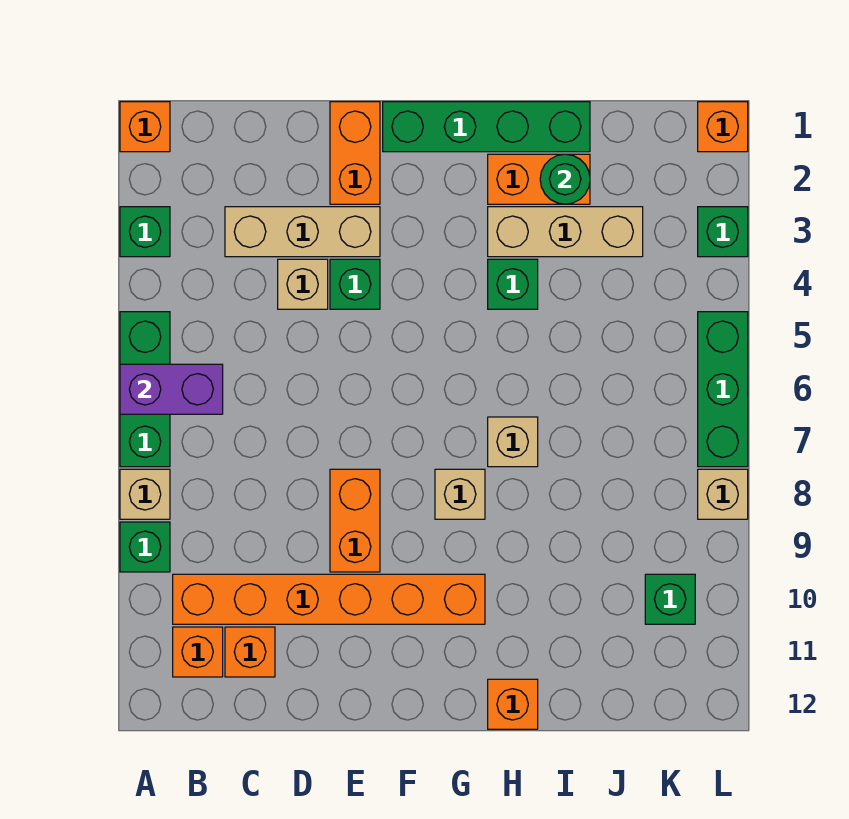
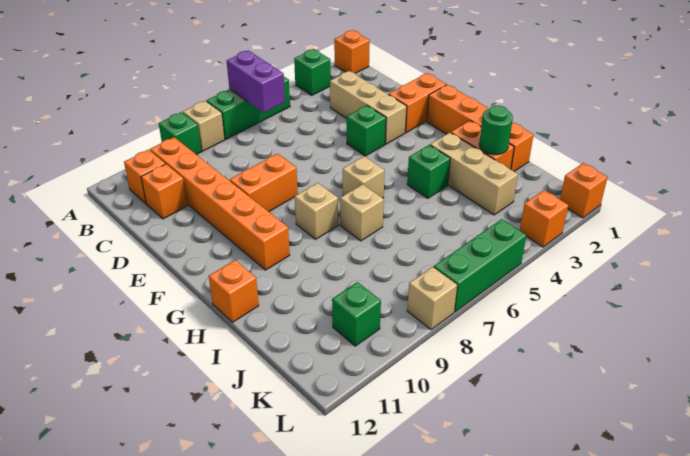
tan 1x1 brick [278,259,328,309] -> tan 1x1 brick moved to [343,156,385,198]
green 1x4 brick [383,102,590,152] -> orange 1x4 brick [427,85,534,171]
green 1x1 brick [698,207,748,257] -> orange 1x1 brick [520,190,568,247]

